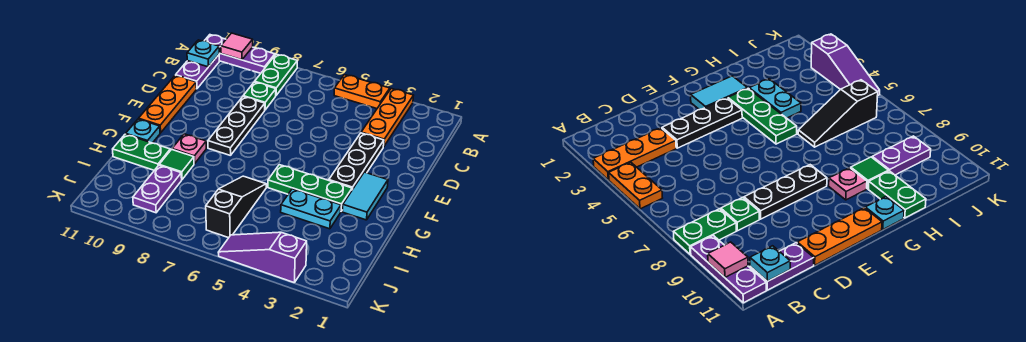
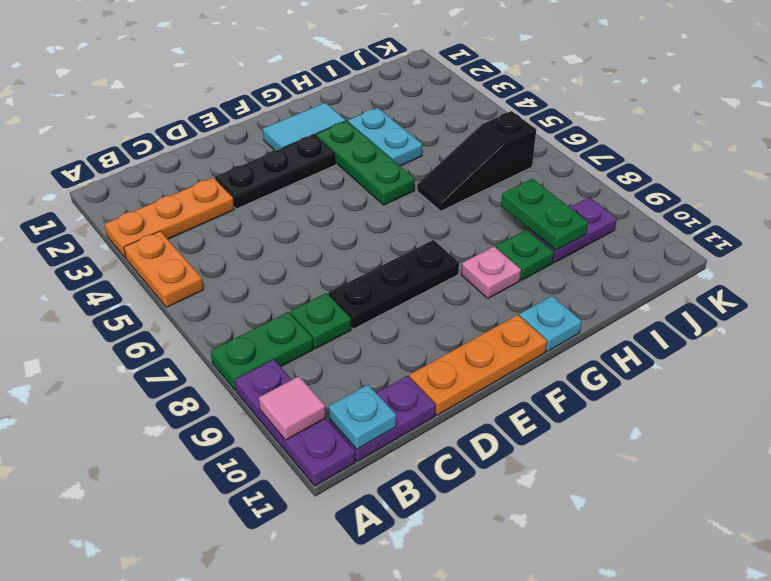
green 1x1 tile [159,149,194,179] -> green 1x1 plate [496,229,554,280]
green 1x2 plate [113,134,170,170] -> green 1x2 plate moved to [501,179,588,250]
purple 1x3 slope [218,232,307,283] -> none

